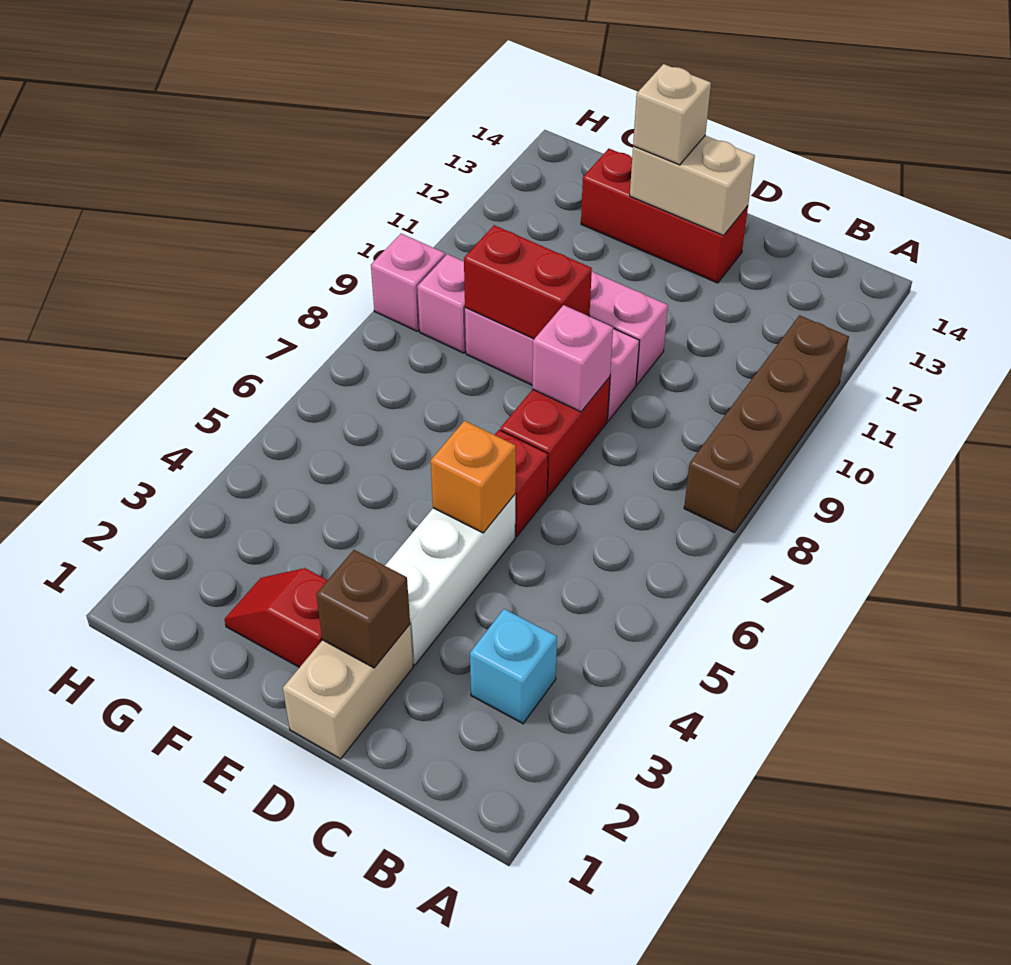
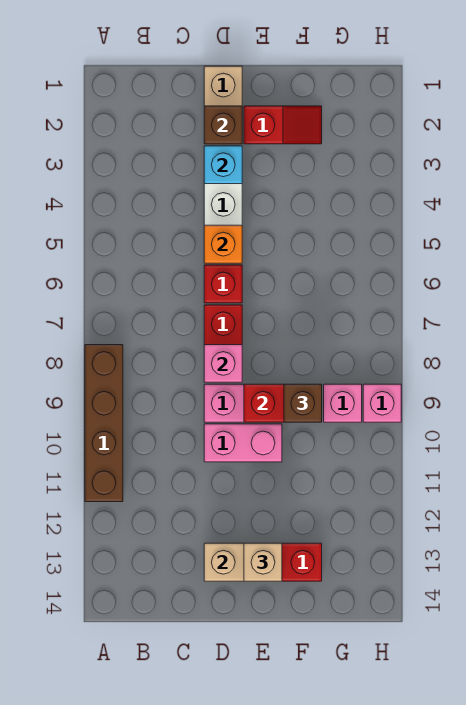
cyan 1x1 brick [470,609,557,724] -> cyan 1x1 brick moved to [204,146,242,184]
none -> brown 1x1 brick [284,384,322,422]

